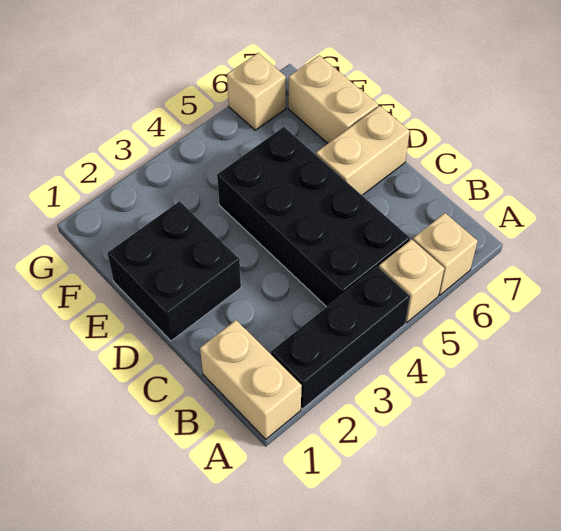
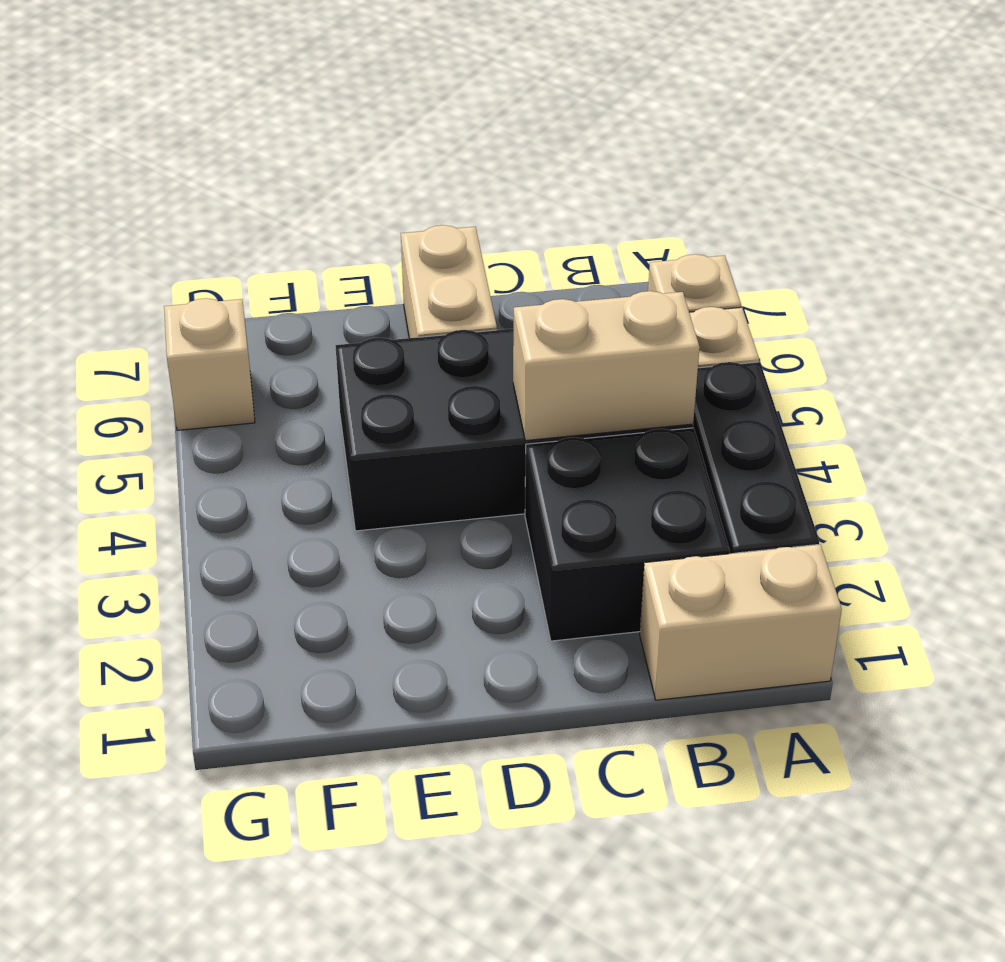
black 2x2 brick [107,201,241,341] -> black 2x2 brick moved to [525,428,730,641]
tan 1x2 brick [288,55,378,143] -> tan 1x2 brick moved to [513,291,700,441]

